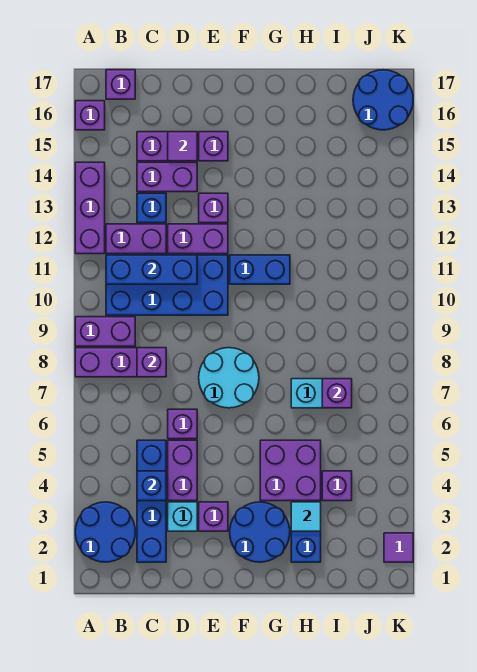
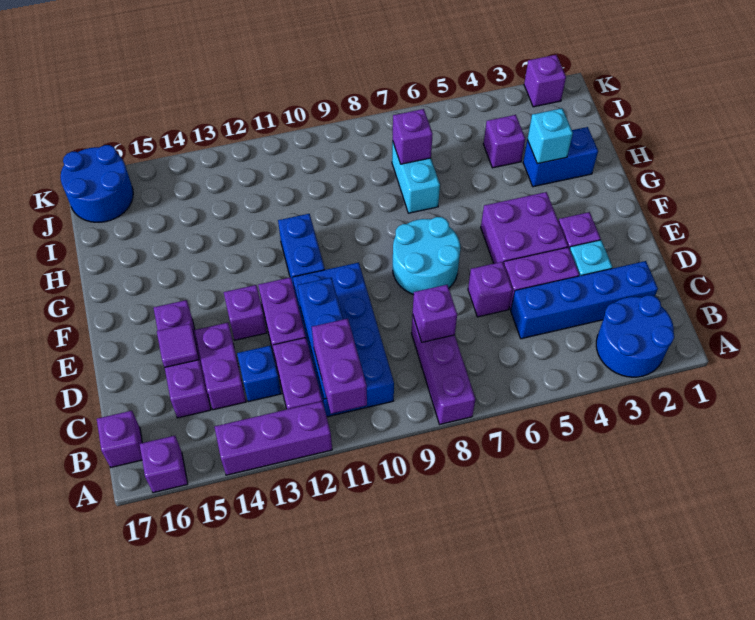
purple 1x2 brick [75,317,135,346] -> purple 1x2 brick moved to [312,319,367,414]
blue 1x1 brick [137,471,166,501] -> none
blue 2x2 round brick [230,502,290,562] -> none
purple 2x2 brick [260,440,321,501] -> purple 2x2 brick moved to [481,192,568,264]
cyan 1x1 tile [291,502,321,531] -> cyan 1x1 brick [527,108,573,164]
purple 1x1 tile [384,533,413,562] -> purple 1x1 brick [524,55,566,107]

